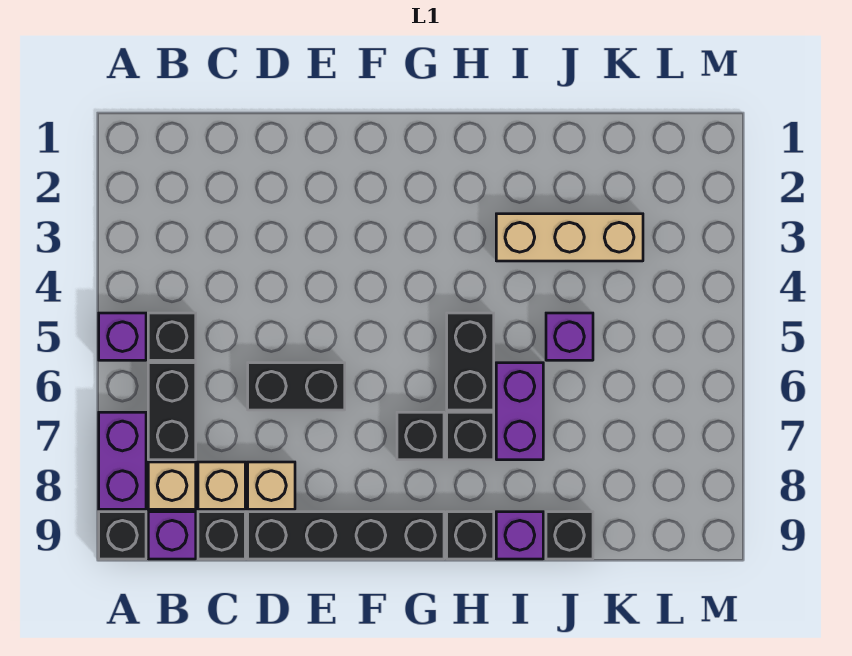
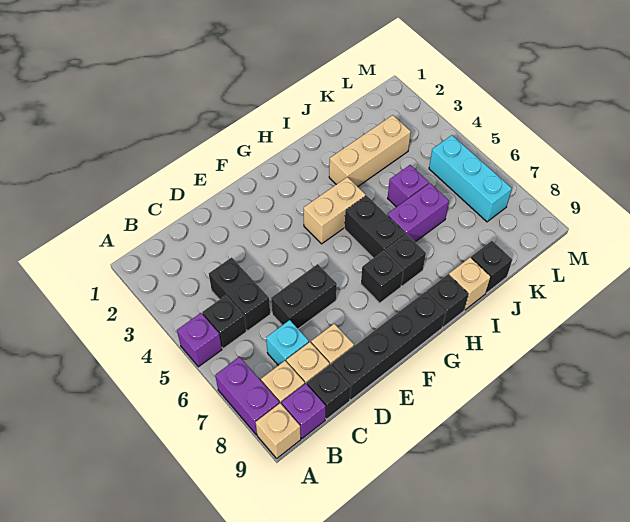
black 1x1 brick [99,512,146,559] -> tan 1x1 brick [256,403,301,458]
black 1x2 brick [148,363,196,460] -> black 1x2 brick moved to [209,257,270,331]
none -> cyan 1x1 brick [266,320,309,365]
none -> tan 1x2 brick [304,177,366,244]
purple 1x2 brick [496,363,543,460] -> purple 1x2 brick turned to [387,183,449,242]
purple 1x1 brick [496,512,543,559] -> tan 1x1 brick [449,257,491,310]
none -> cyan 1x3 brick [429,135,512,222]

